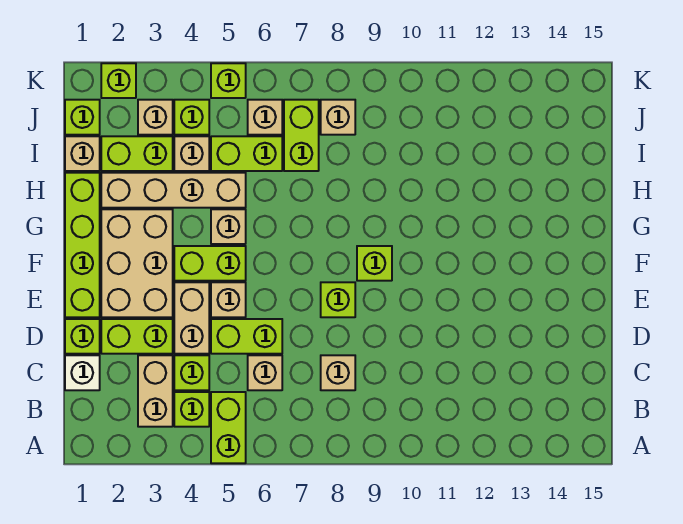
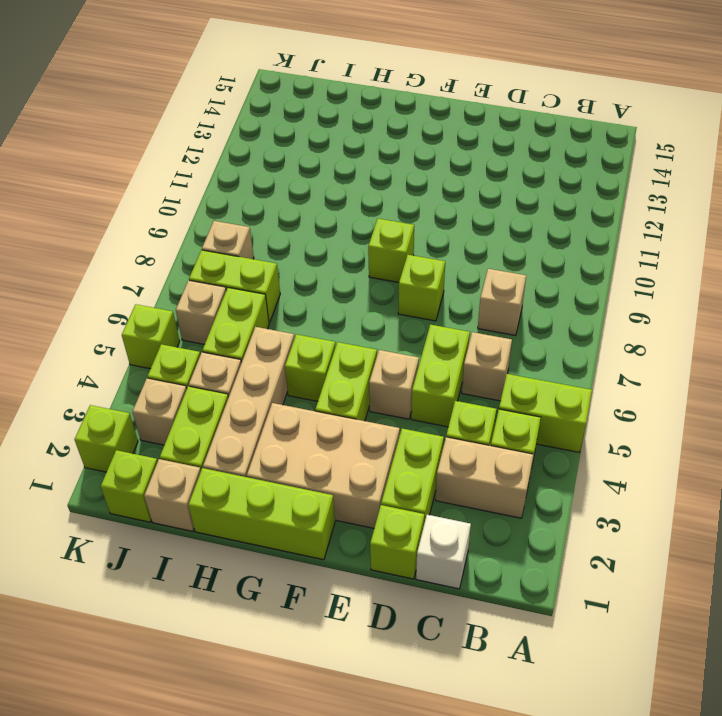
tan 1x2 brick [174,282,209,354] -> none
lime 1x4 brick [65,173,100,317] -> lime 1x3 brick [188,468,335,560]
tan 1x1 brick [211,209,246,244] -> lime 1x1 brick [285,334,336,401]

